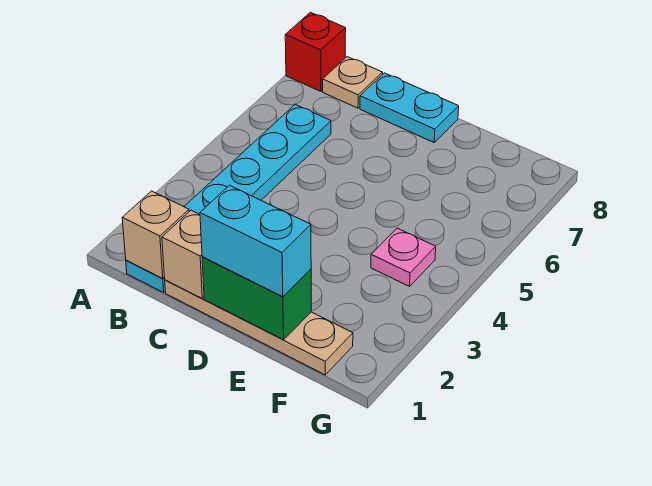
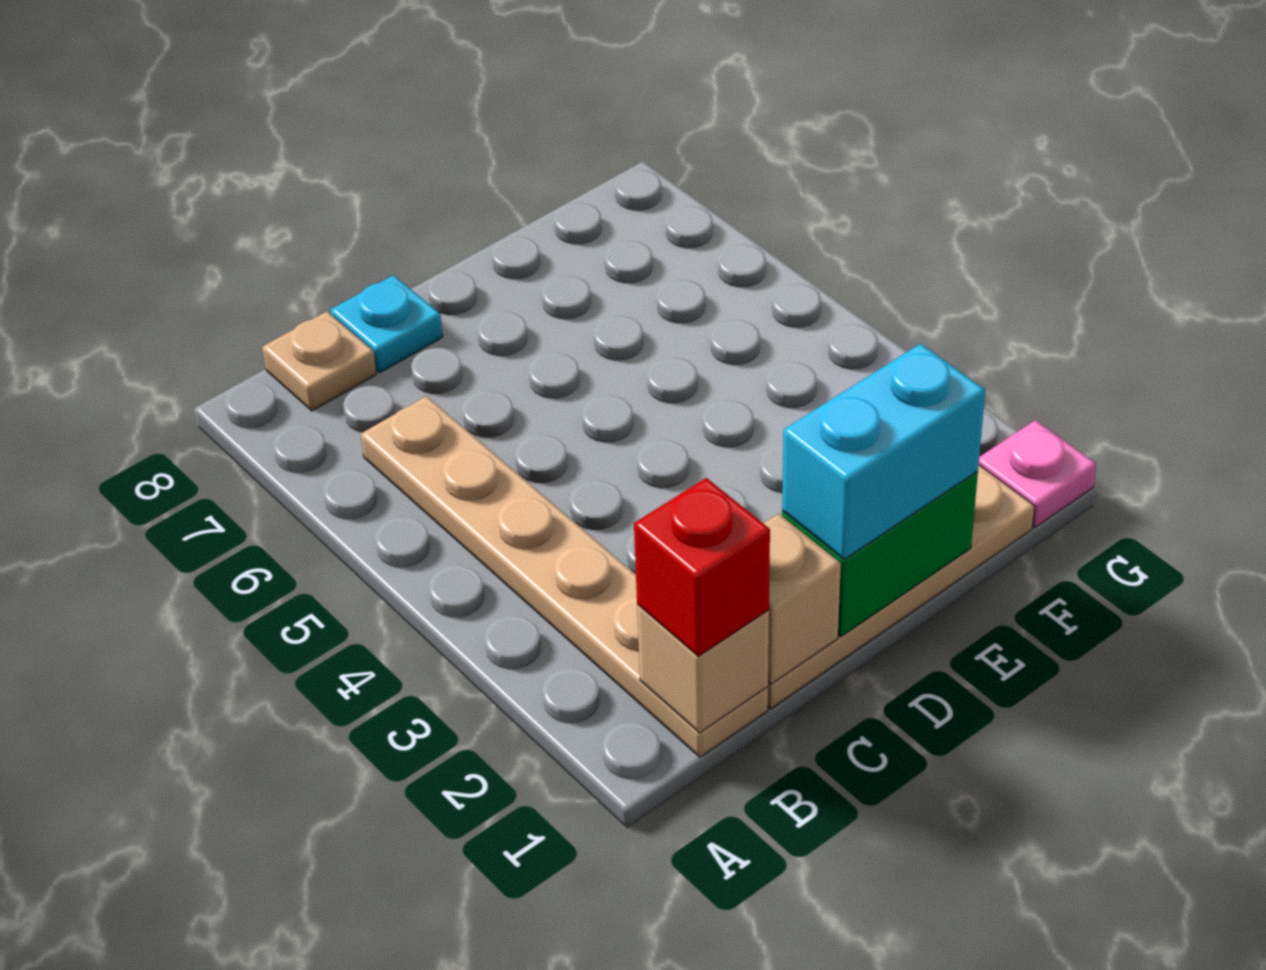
red 1x1 brick [285,12,346,91] -> red 1x1 brick moved to [634,478,770,656]
cyan 1x6 plate [126,104,331,292] -> tan 1x6 plate [361,396,768,757]
cyan 1x2 plate [360,73,459,142] -> cyan 1x1 plate [330,275,443,373]
pink 1x1 plate [371,228,436,286] -> pink 1x1 plate moved to [979,420,1096,527]

